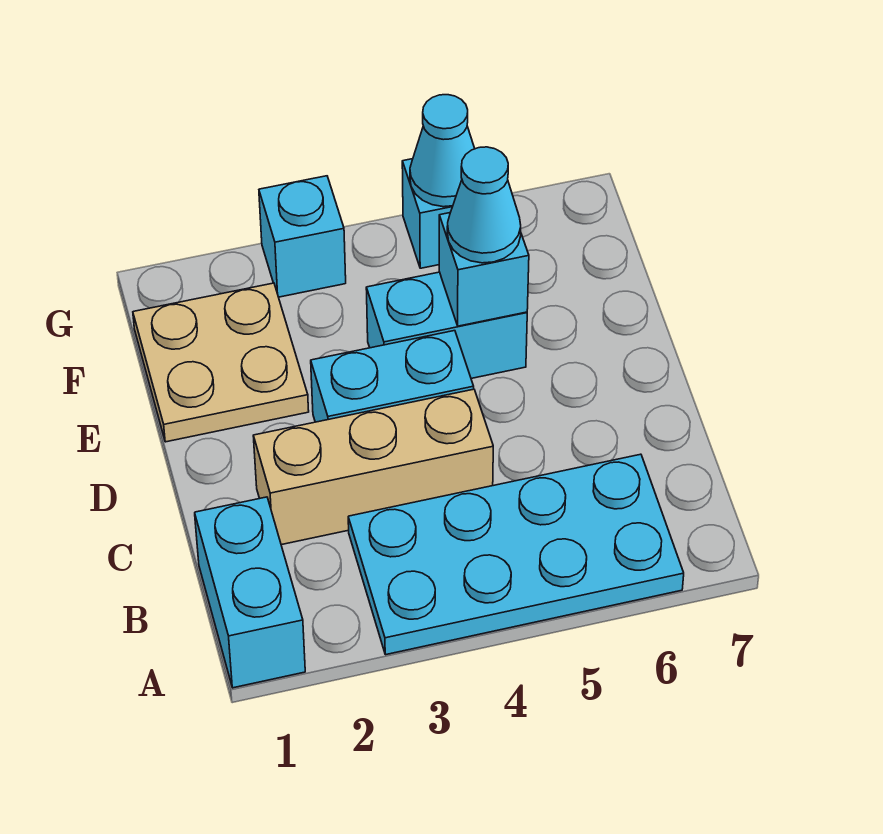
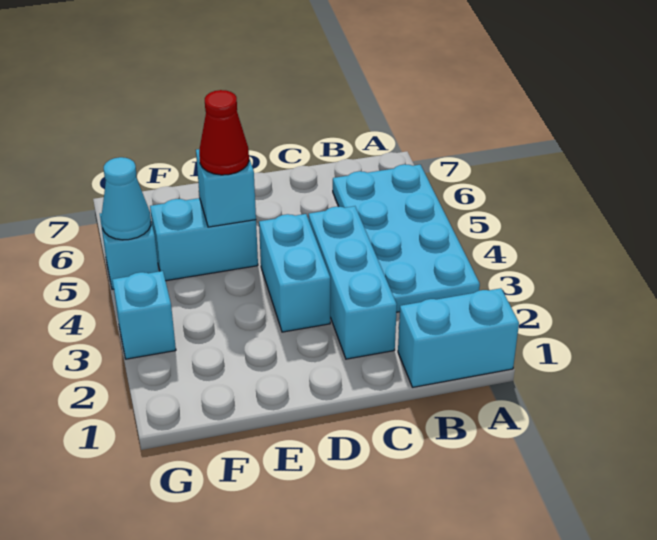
tan 1x3 brick [253,389,493,545] -> cyan 1x3 brick [309,206,397,359]
tan 2x2 plate [133,283,309,442] -> none
cyan 1x2 brick [366,272,527,378] -> cyan 1x2 brick turned to [150,198,258,281]
cyan 1x1 cone [447,147,521,263] -> red 1x1 cone [199,90,249,175]

